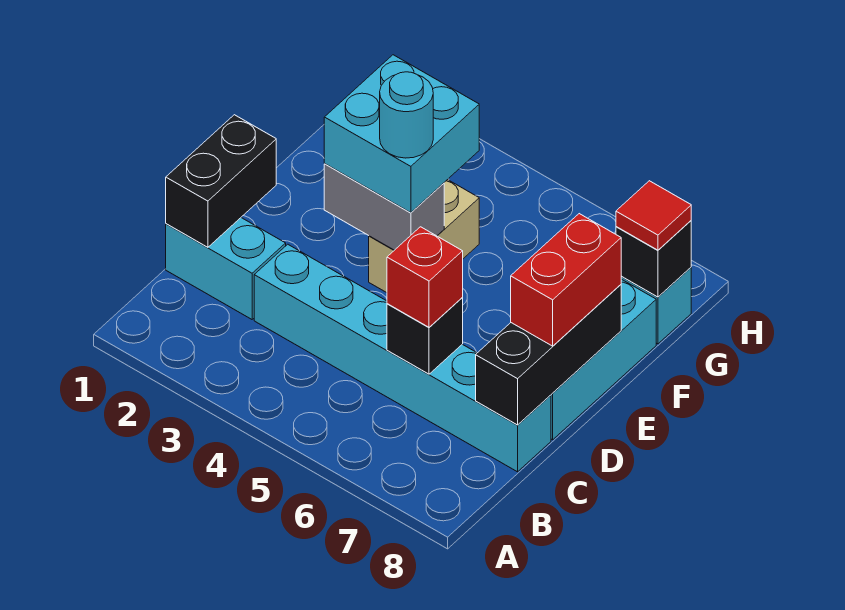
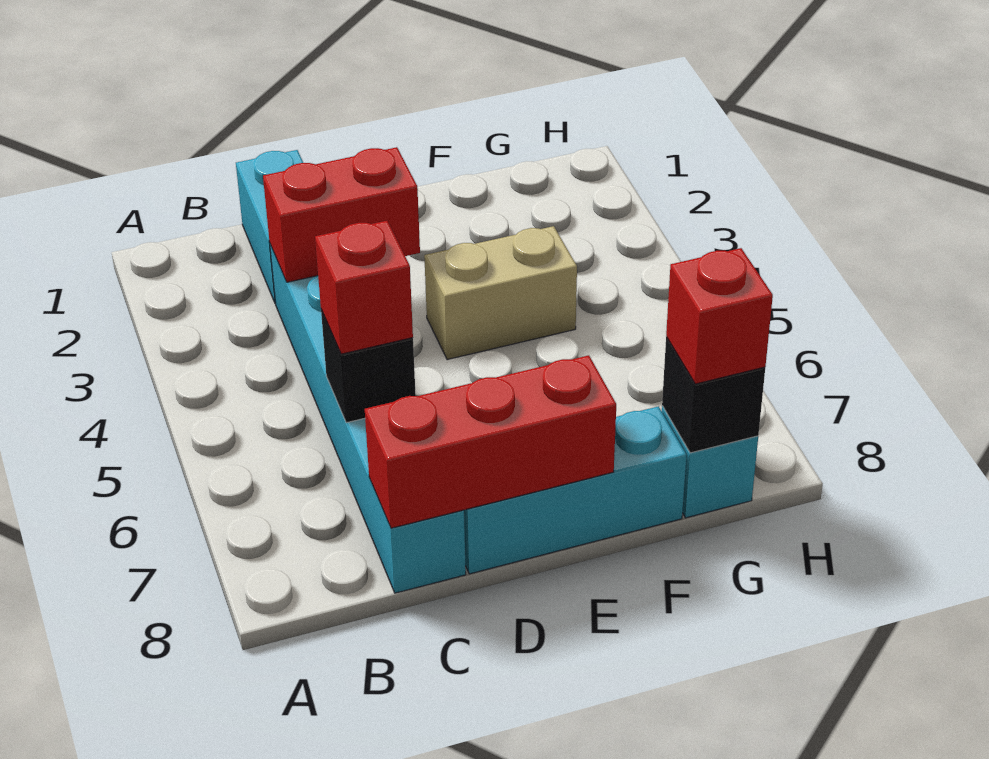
black 1x2 brick [166,115,276,247] -> none
black 1x3 brick [476,285,621,425] -> red 1x3 brick [365,355,616,528]
red 1x2 brick [511,214,621,346] -> red 1x2 brick moved to [263,147,420,282]
grey 1x2 brick [324,164,444,250] -> none
cyan 2x2 brick [324,55,479,213] -> none
cyan 1x1 round brick [380,72,433,158] -> none
red 1x1 tile [616,181,691,250] -> red 1x1 brick [666,248,773,384]

